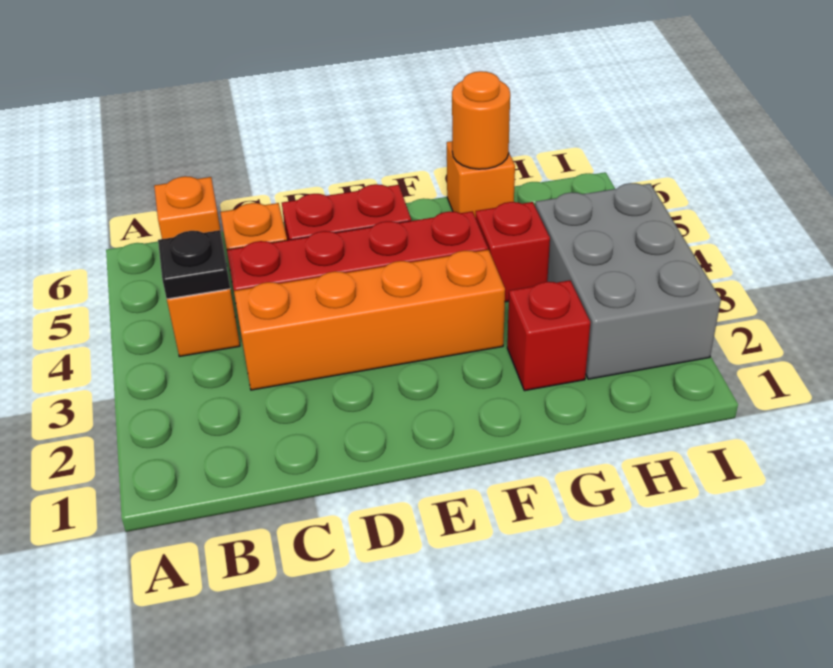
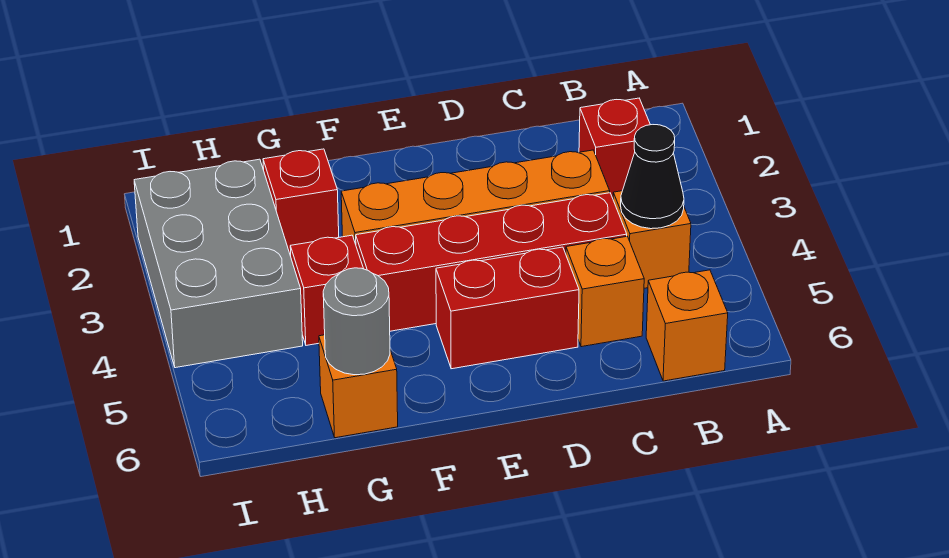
none -> red 1x1 brick [579,98,650,198]
black 1x1 plate [158,230,230,299] -> black 1x1 cone [621,125,684,229]
orange 1x1 round brick [452,71,510,169] -> grey 1x1 round brick [323,268,390,375]

